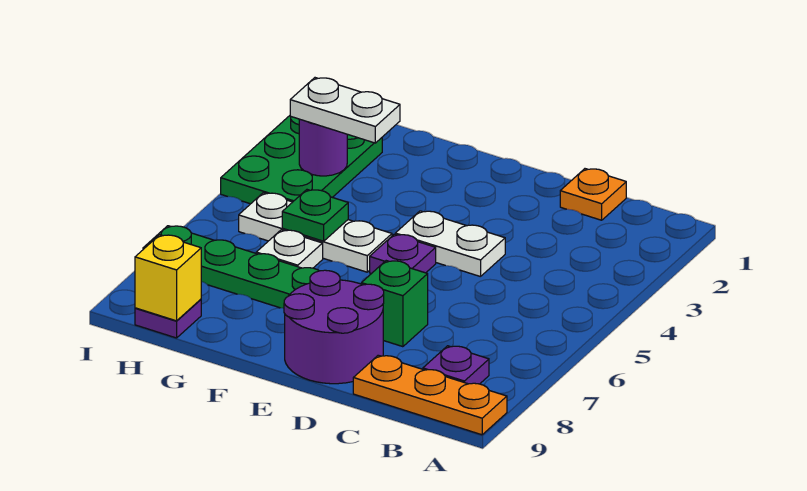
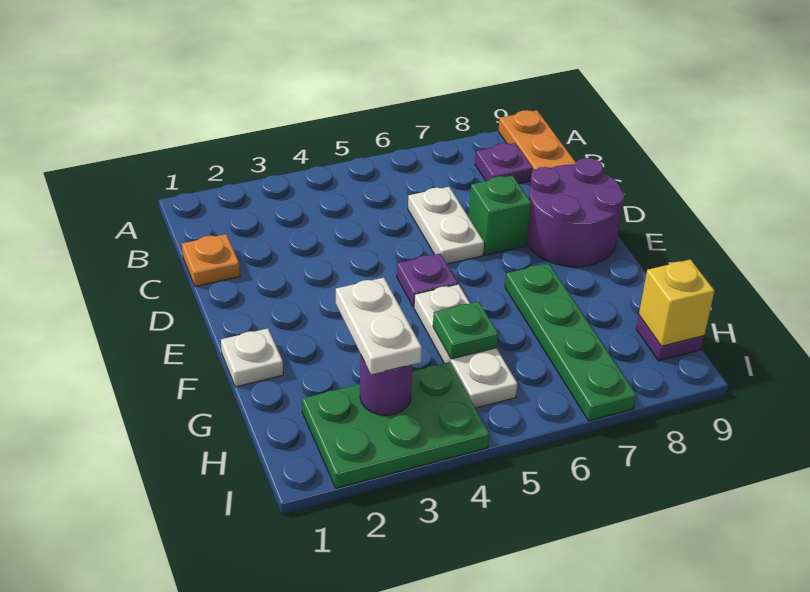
white 1x2 plate [395,211,505,277] -> white 1x2 plate moved to [408,187,484,264]
white 1x1 plate [256,230,323,268] -> white 1x1 plate moved to [221,328,283,387]

